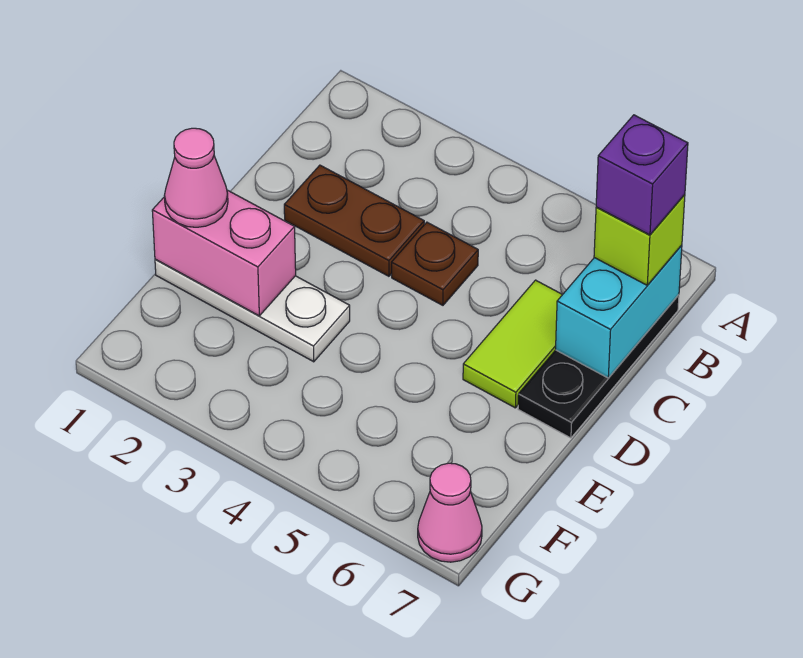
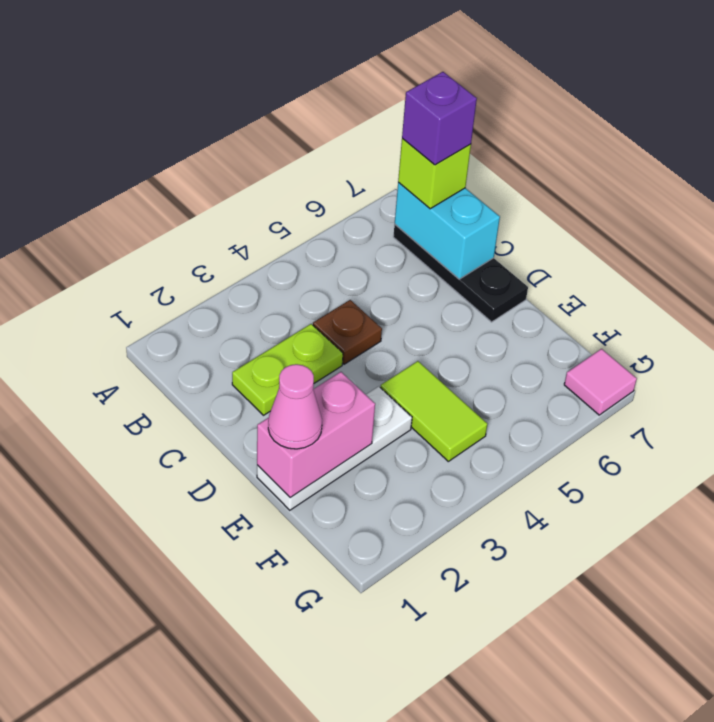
brown 1x2 plate [284,165,424,276] -> lime 1x2 plate [232,324,343,415]
lime 1x2 tile [463,280,562,408] -> lime 1x2 tile moved to [380,361,487,461]
pink 1x1 cone [418,463,482,562] -> pink 1x1 tile [564,349,637,415]

